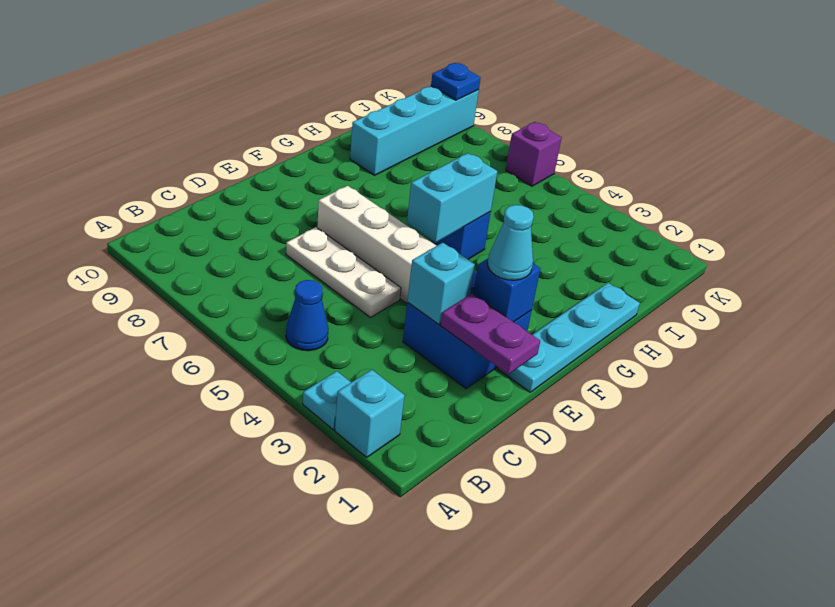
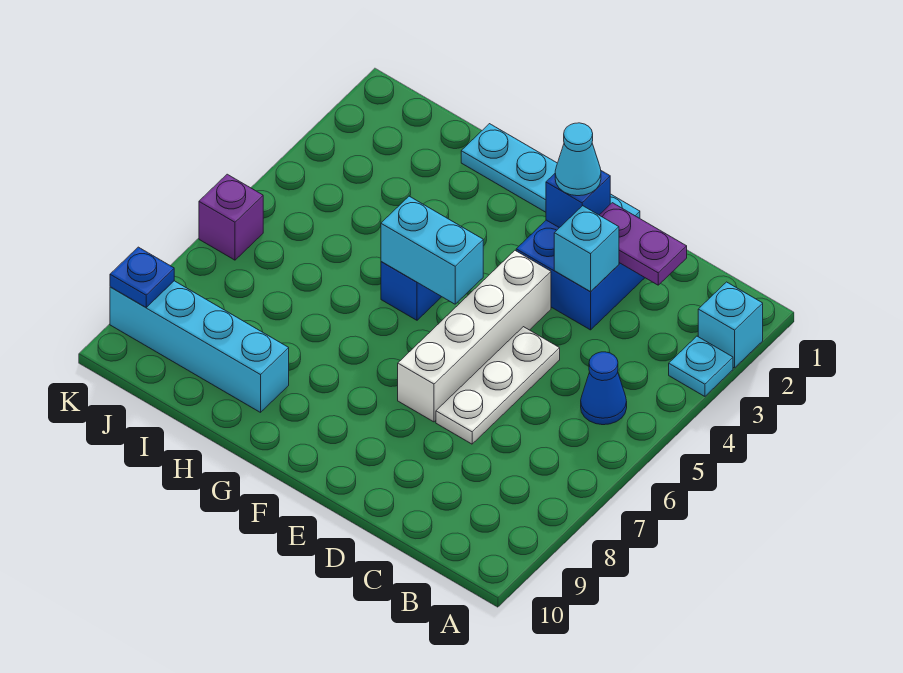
purple 1x2 plate [440,294,540,374] -> purple 1x2 plate turned to [600,203,687,285]

